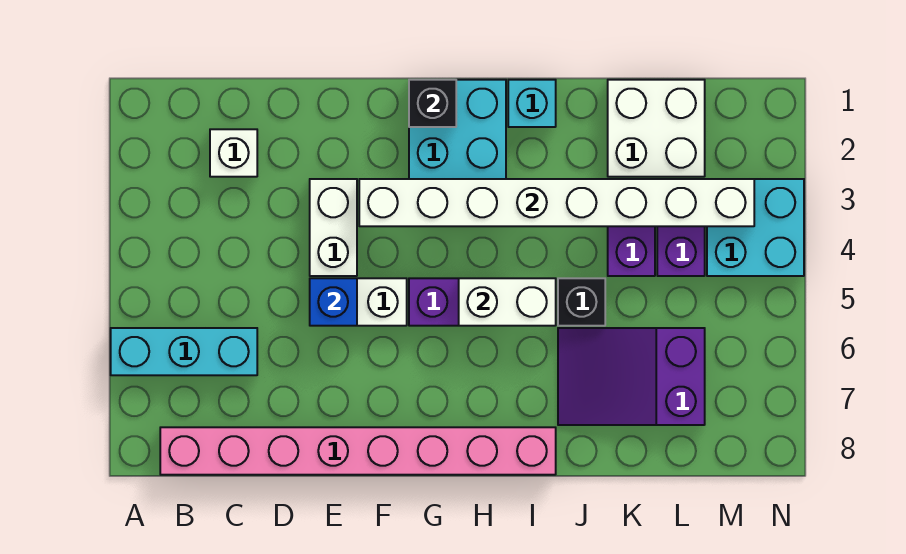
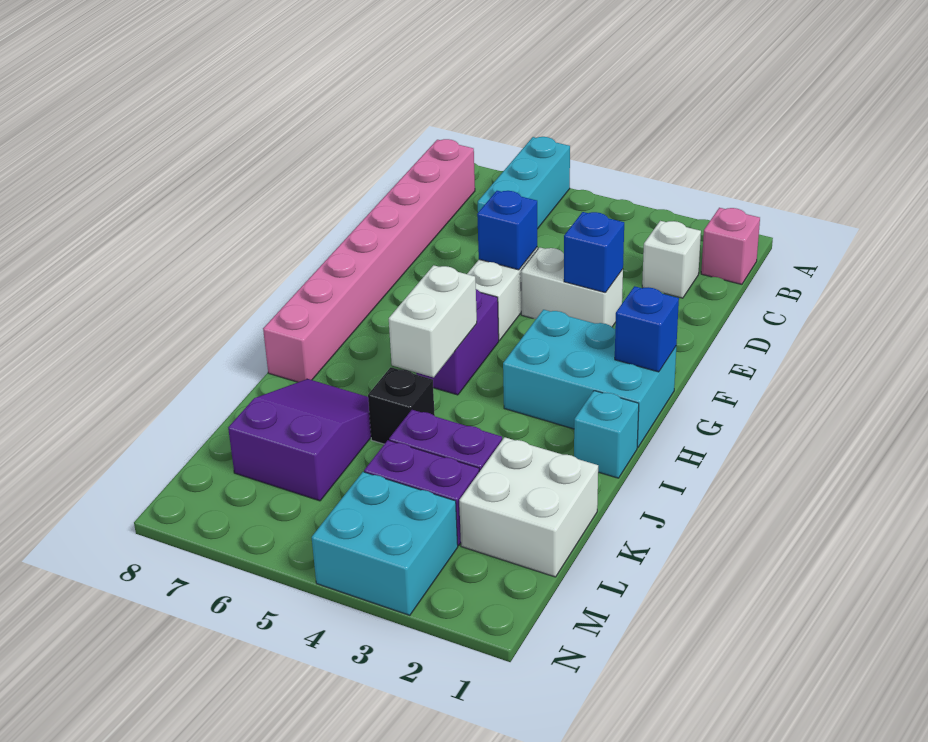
none -> pink 1x1 brick [701,208,760,284]
none -> blue 1x1 brick [564,212,624,293]
white 1x8 brick [359,179,754,226] -> none
black 1x1 brick [409,80,456,127] -> blue 1x1 brick [615,286,679,372]

